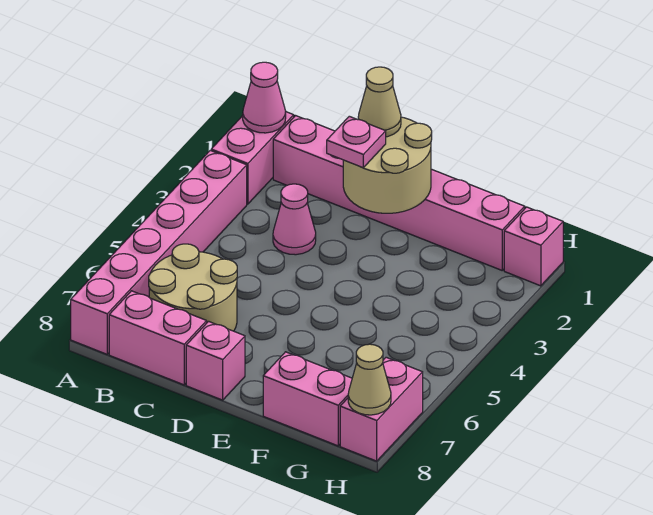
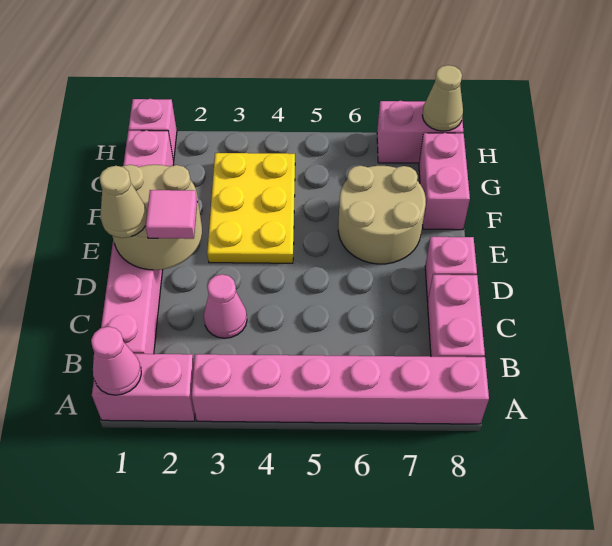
tan 2x2 round brick [149,244,237,331] -> tan 2x2 round brick moved to [338,166,426,264]
pink 1x1 plate [327,116,386,168] -> pink 1x1 tile [146,190,197,239]
none -> yellow 2x3 plate [207,153,295,263]

